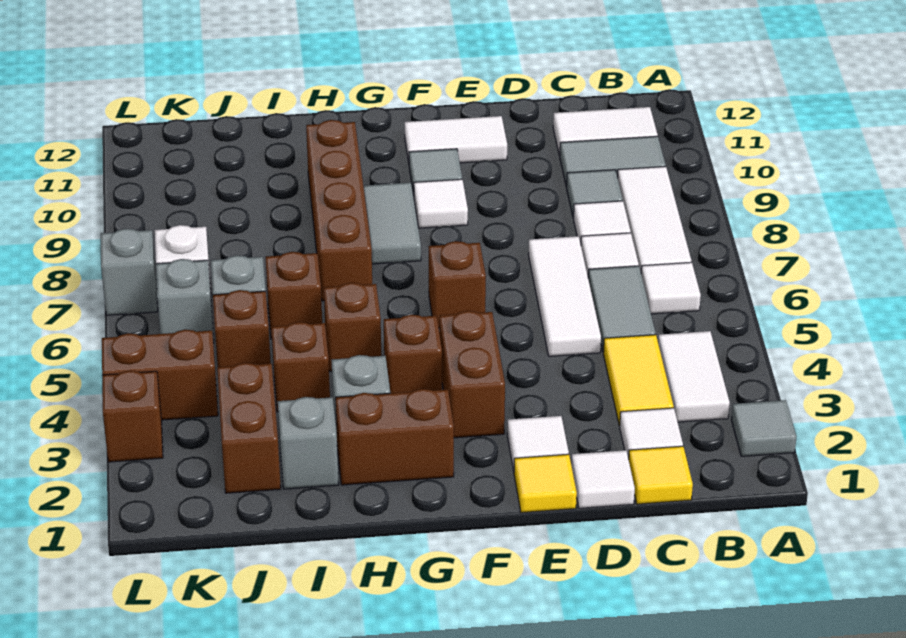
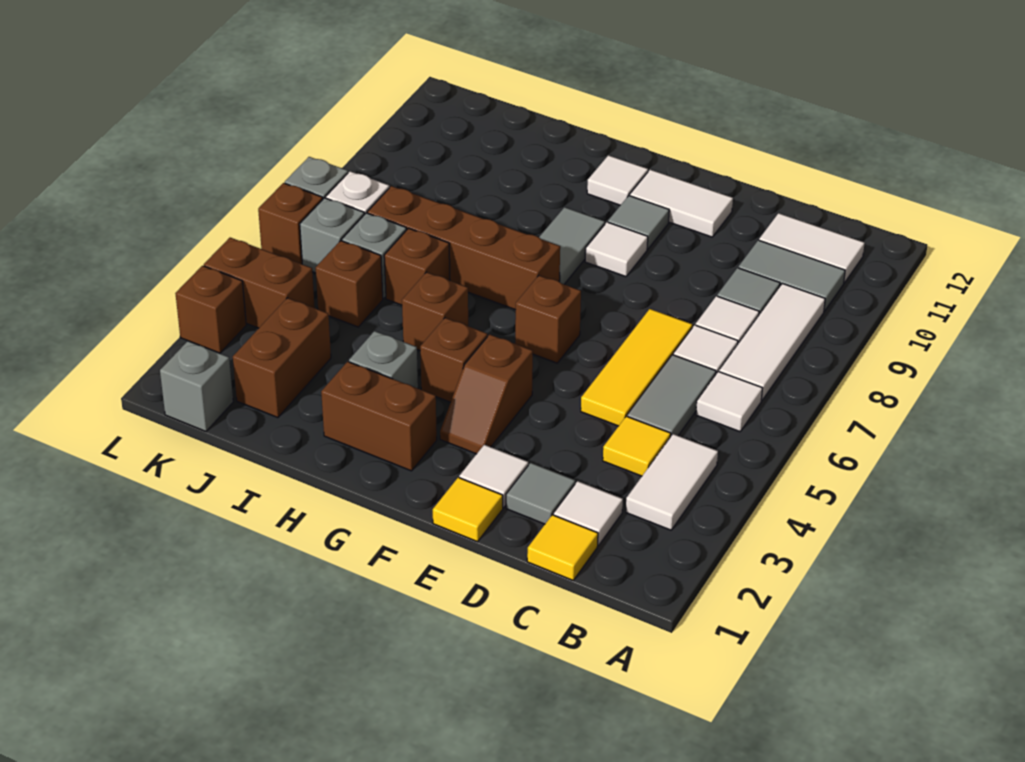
grey 1x1 tile [731,400,797,456] -> grey 1x1 tile moved to [506,463,575,524]
yellow 1x2 tile [603,335,674,426] -> yellow 1x1 tile [603,416,671,476]
white 1x1 tile [571,450,635,508] -> white 1x1 tile moved to [587,155,648,205]
white 1x3 tile [529,236,601,356] -> yellow 1x3 tile [581,309,692,426]
brown 1x2 brick [439,311,505,438] -> brown 1x2 slope [440,334,533,454]
brown 1x4 brick [306,120,372,301] -> brown 1x4 brick turned to [367,186,560,310]
grey 1x1 brick [278,397,339,489] -> grey 1x1 brick moved to [160,341,233,431]
brown 1x1 brick [271,322,330,412] -> brown 1x1 brick moved to [258,183,323,264]

